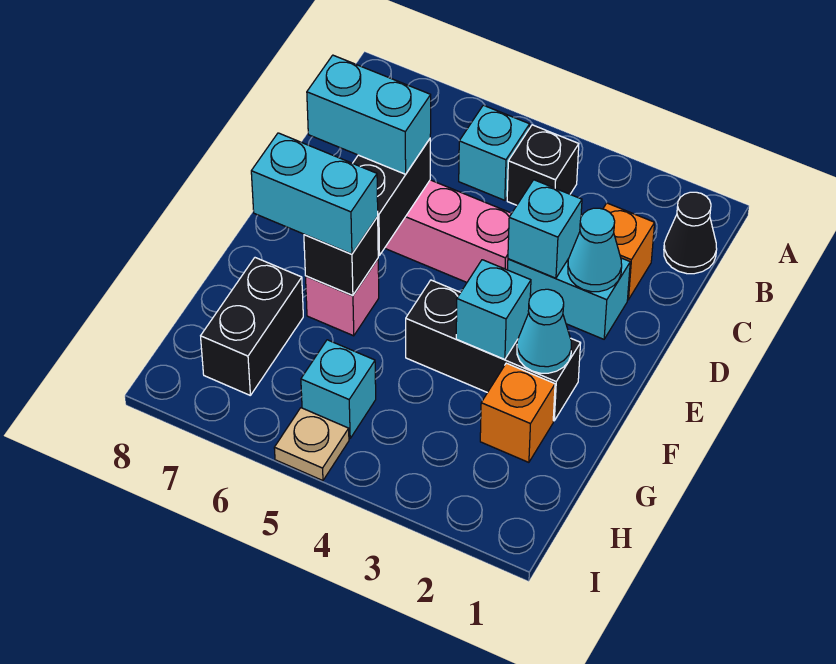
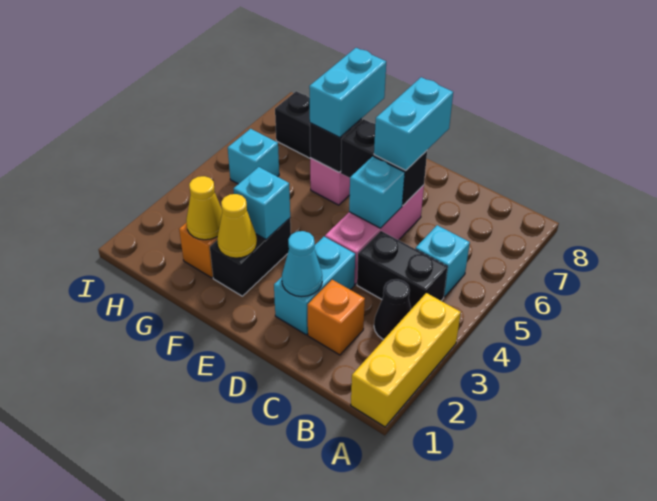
none -> yellow 1x3 brick [351,293,461,427]
black 1x1 cone [664,192,717,274] -> black 1x1 cone moved to [374,279,411,340]
black 1x1 brick [507,125,579,205] -> black 1x2 brick [357,231,448,309]
cyan 1x1 brick [508,180,582,278] -> cyan 1x1 brick moved to [349,156,405,228]
black 1x3 brick [406,280,581,421] -> black 1x2 brick [210,218,291,296]
cyan 1x1 cone [517,289,571,373] -> yellow 1x1 cone [217,194,257,258]
none -> yellow 1x1 cone [186,176,222,240]
tan 1x1 plate [274,408,349,481] -> none

